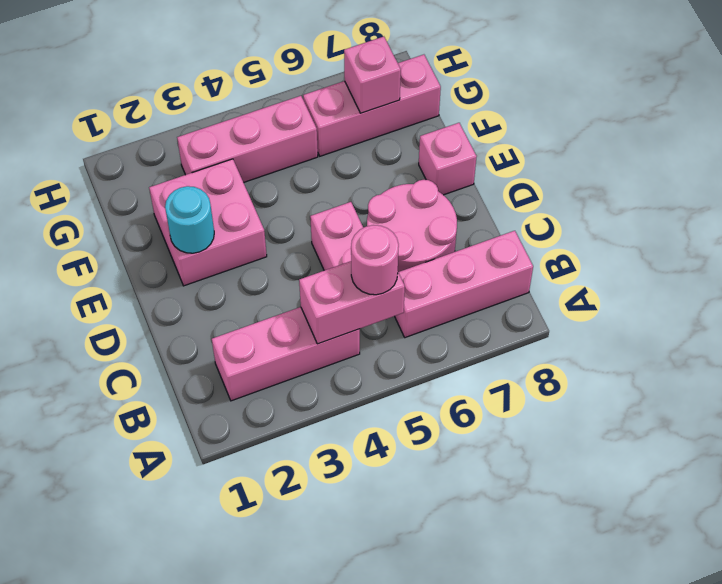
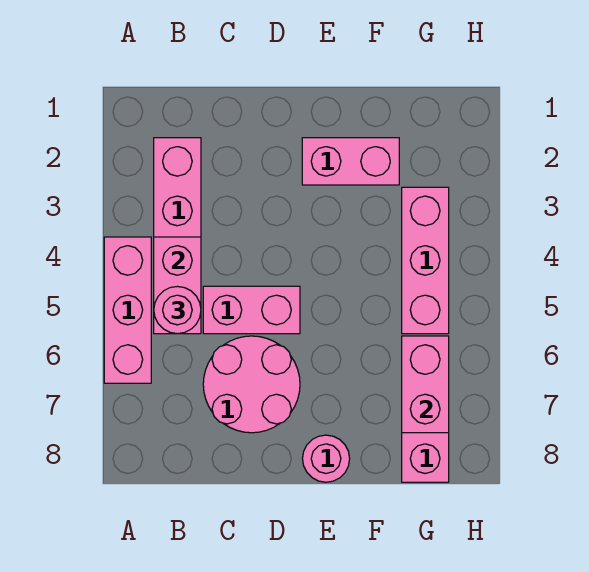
pink 1x3 brick [395,231,533,338] -> pink 1x3 brick moved to [104,237,151,383]
pink 2x2 brick [149,159,267,286] -> pink 1x2 brick [302,138,399,185]
cyan 1x1 round brick [165,186,214,253] -> none
pink 1x1 brick [419,123,477,195] -> pink 1x1 round brick [302,435,350,482]
pink 1x1 brick [344,37,401,113] -> pink 1x2 brick [402,336,449,433]

